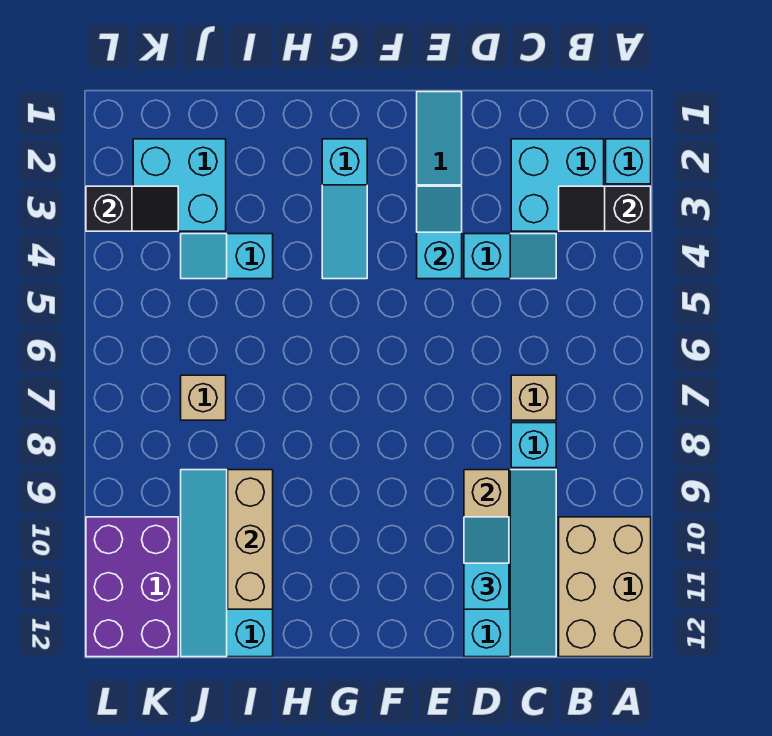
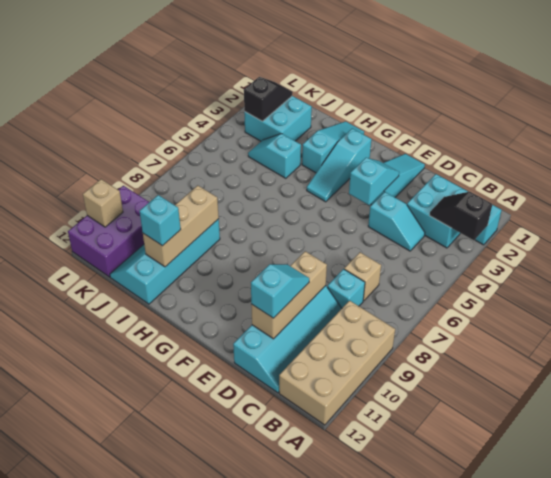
tan 2x3 brick [559,517,651,657] -> tan 2x4 brick [279,301,395,425]
none -> cyan 1x3 slope [302,121,364,173]
none -> cyan 1x1 brick [140,195,181,246]
tan 1x1 brick [181,375,226,420] -> tan 1x1 brick moved to [83,179,123,227]
black 1x2 slope [86,186,178,231] -> black 1x2 slope turned to [244,77,293,121]

